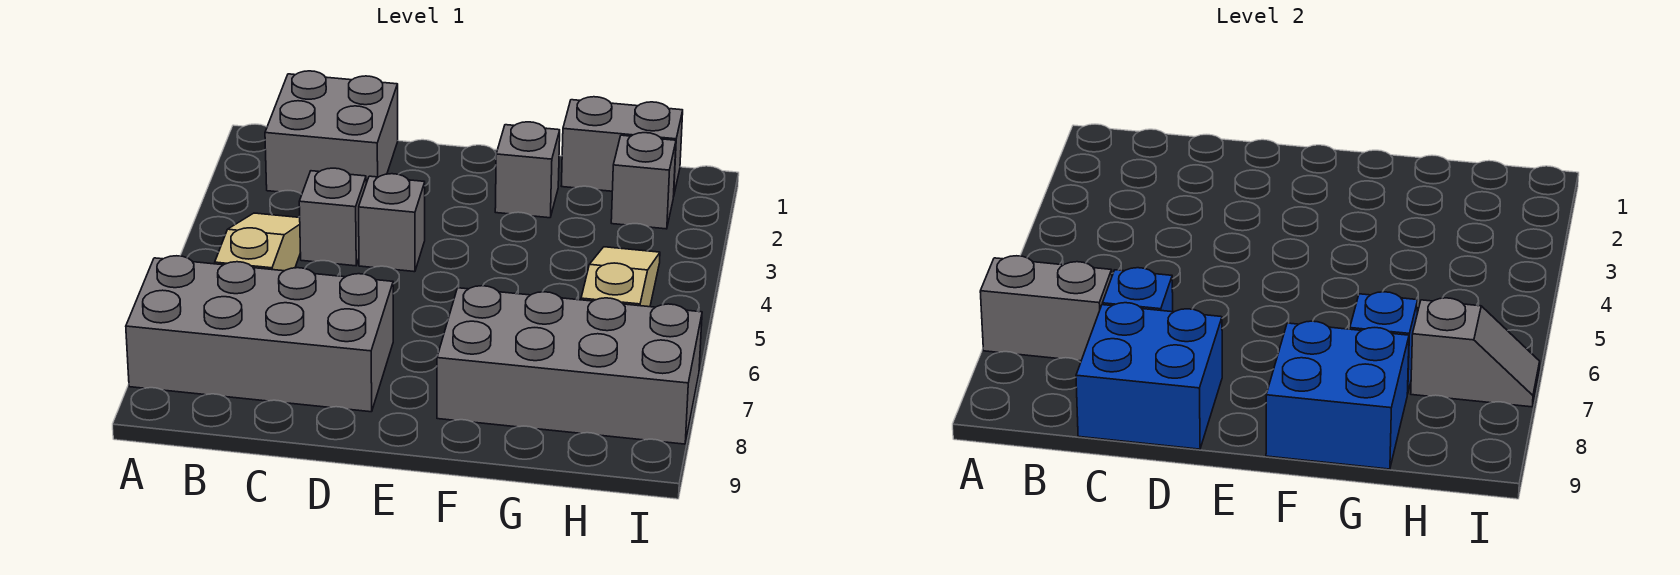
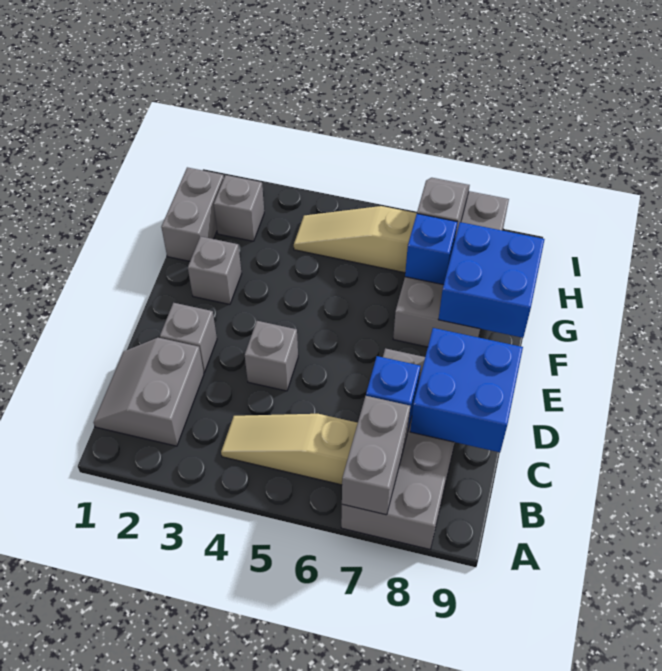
grey 2x2 brick [265,71,398,194] -> grey 2x2 slope [94,338,204,446]
grey 1x1 brick [299,168,366,266] -> grey 1x1 brick moved to [160,303,217,372]

